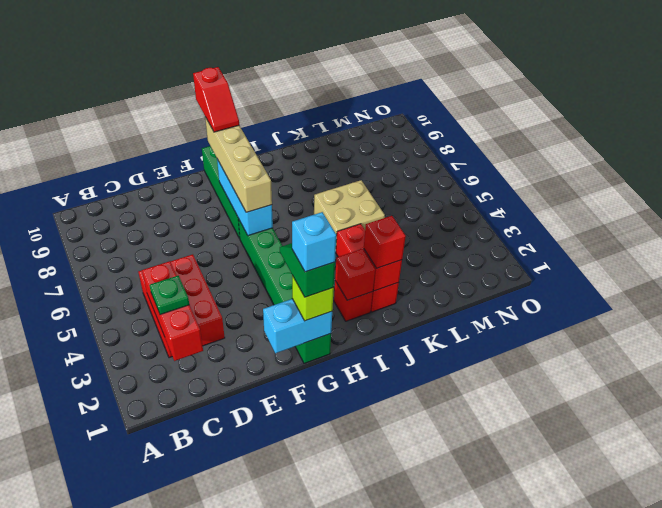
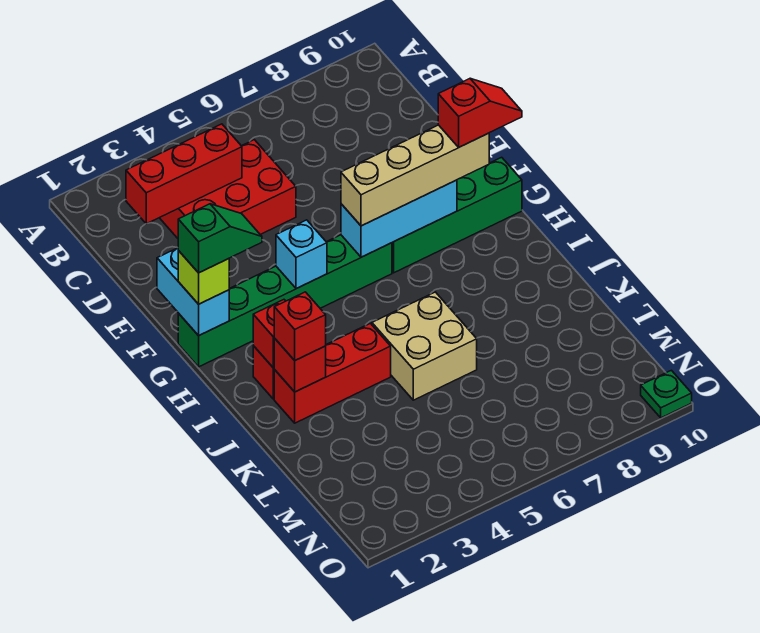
green 1x1 plate [149,276,189,315] -> green 1x1 plate moved to [641,370,692,418]
cyan 1x1 brick [292,212,336,272] -> cyan 1x1 brick moved to [276,220,327,289]
red 1x2 slope [193,67,239,132] -> red 1x2 slope turned to [438,79,522,147]

